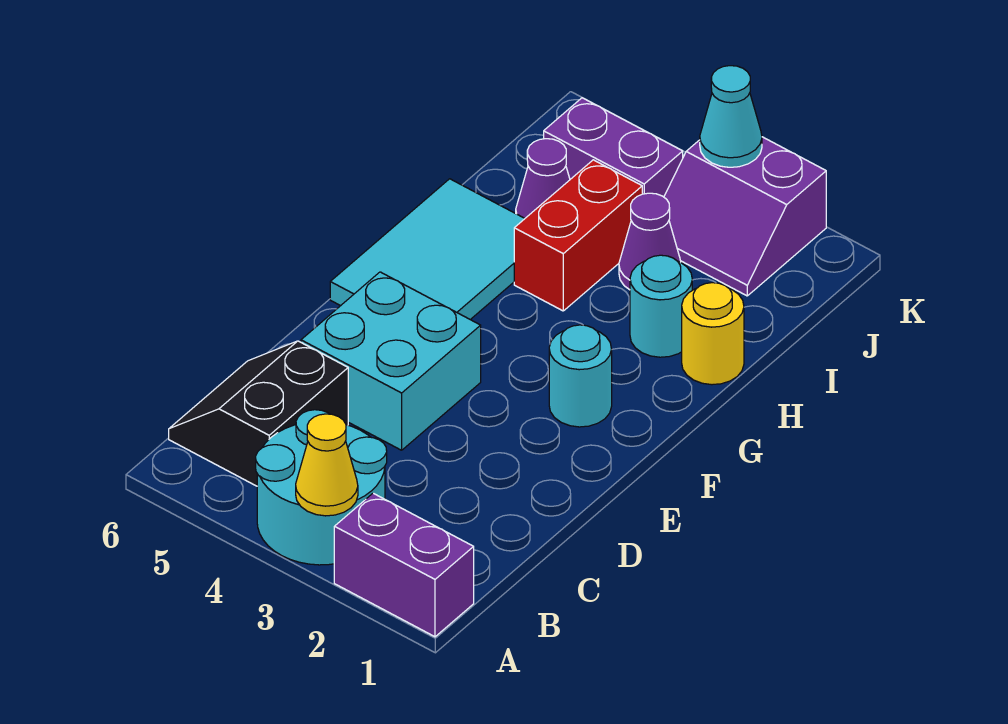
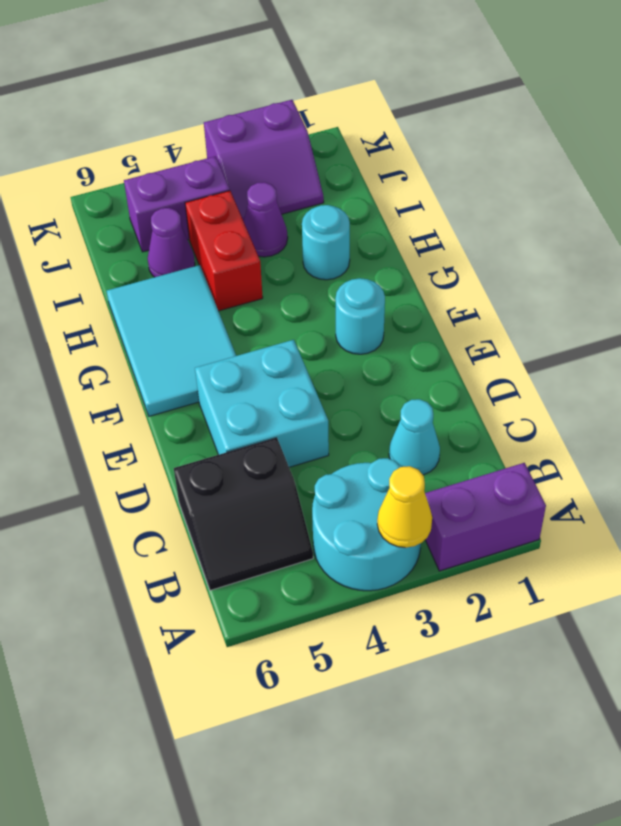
black 2x2 slope [169,341,348,486] -> black 2x2 slope turned to [174,438,313,590]
yellow 1x1 round brick [682,283,744,385] -> none
cyan 1x1 cone [700,66,762,167] -> cyan 1x1 cone moved to [389,399,440,475]

